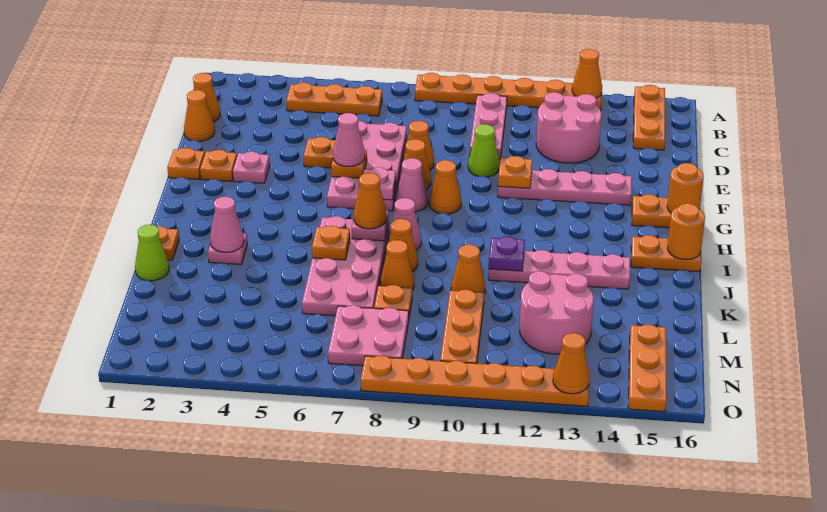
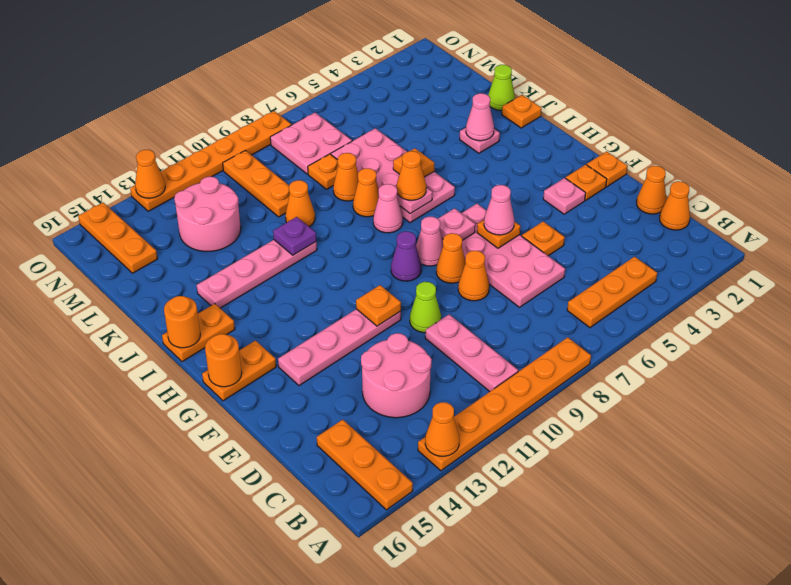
orange 1x1 cone [429,160,461,214] -> purple 1x1 cone [391,231,421,281]

